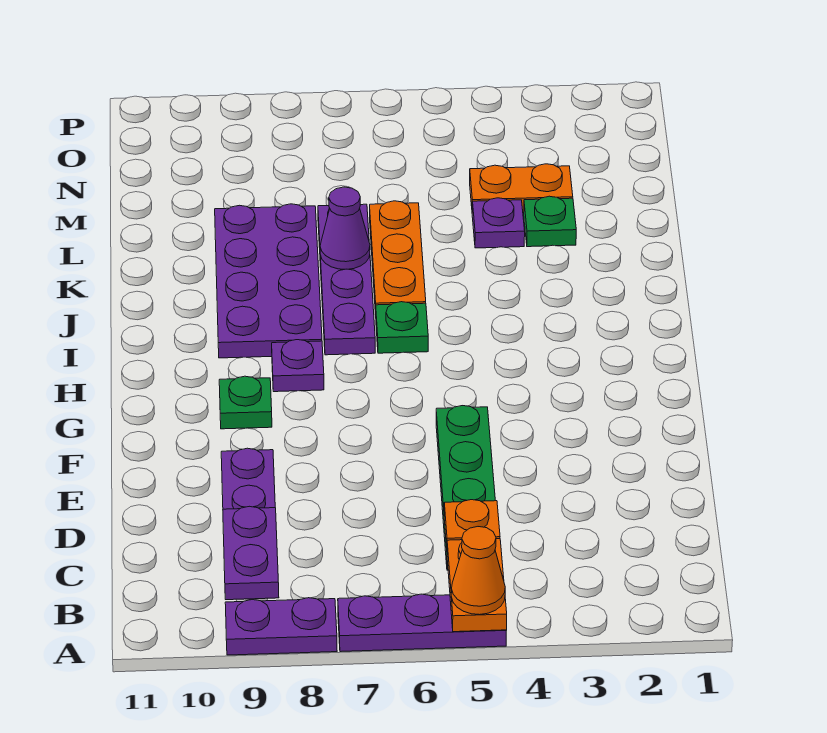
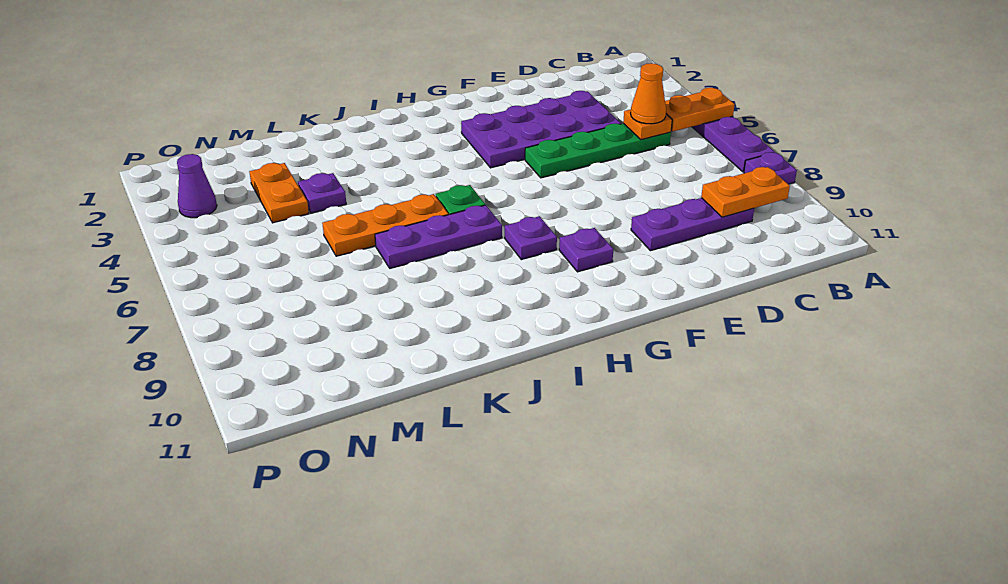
orange 1x1 cone [451,527,505,615] -> orange 1x1 cone moved to [631,63,666,124]
purple 1x2 plate [225,598,337,655] -> purple 1x1 plate [744,152,797,184]
purple 1x2 plate [223,506,279,600] -> orange 1x2 plate [701,167,790,217]
green 1x1 plate [219,376,272,429] -> purple 1x1 plate [559,228,613,272]
purple 1x4 plate [318,204,375,355] -> purple 1x3 plate [375,205,502,268]
purple 2x4 plate [215,204,322,358] -> purple 2x4 plate moved to [461,91,621,168]
purple 1x1 cone [320,187,370,269] -> purple 1x1 cone moved to [177,154,217,218]
green 1x1 plate [524,196,576,247] -> none

